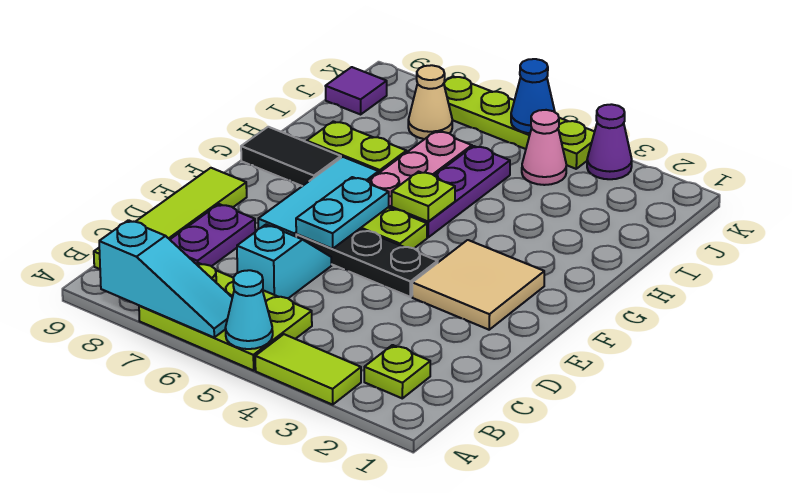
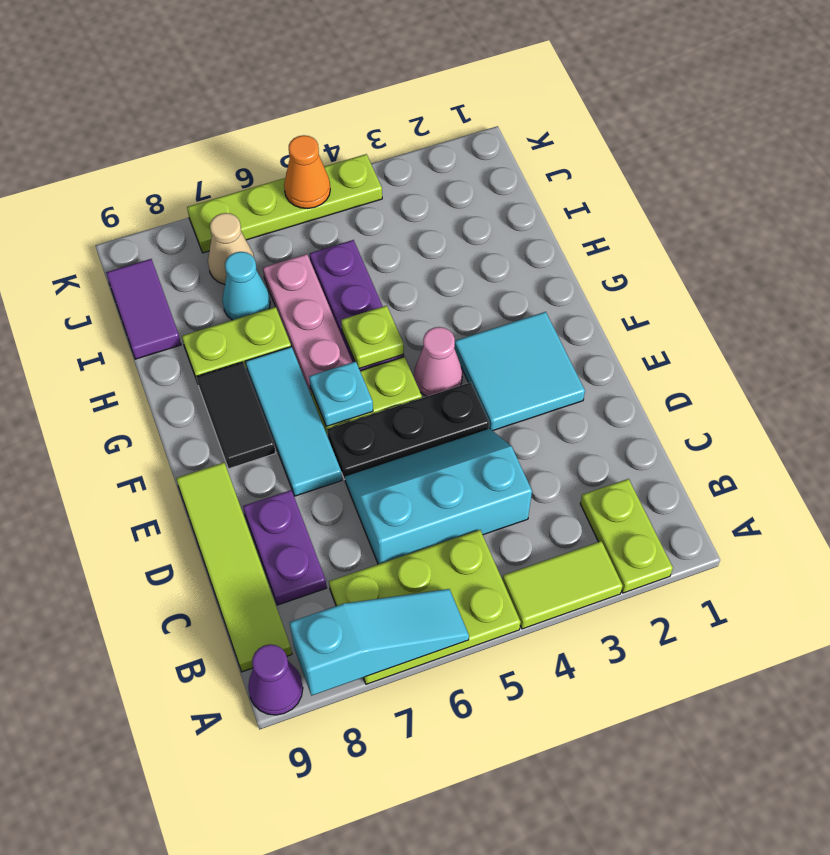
cyan 1x1 cone [225,270,273,349] -> cyan 1x1 cone moved to [222,252,270,320]
lime 1x1 plate [364,345,430,398] -> lime 1x2 plate [580,479,673,593]
cyan 1x2 slope [237,225,331,298] -> cyan 2x3 slope [345,429,532,564]
tan 2x2 tile [412,240,544,330] -> cyan 2x2 tile [454,312,585,431]
cyan 1x2 plate [296,177,389,249] -> cyan 1x1 plate [309,361,373,427]
black 1x2 tile [241,127,341,186] -> black 1x2 tile turned to [197,362,276,469]
pink 1x1 cone [522,110,567,185] -> pink 1x1 cone moved to [414,327,462,396]
purple 1x1 tile [326,67,387,114] -> purple 1x2 tile [106,259,181,359]
purple 1x1 cone [587,104,632,179] -> purple 1x1 cone moved to [248,644,303,715]
blue 1x1 cone [511,59,555,133] -> orange 1x1 cone [284,135,330,209]

